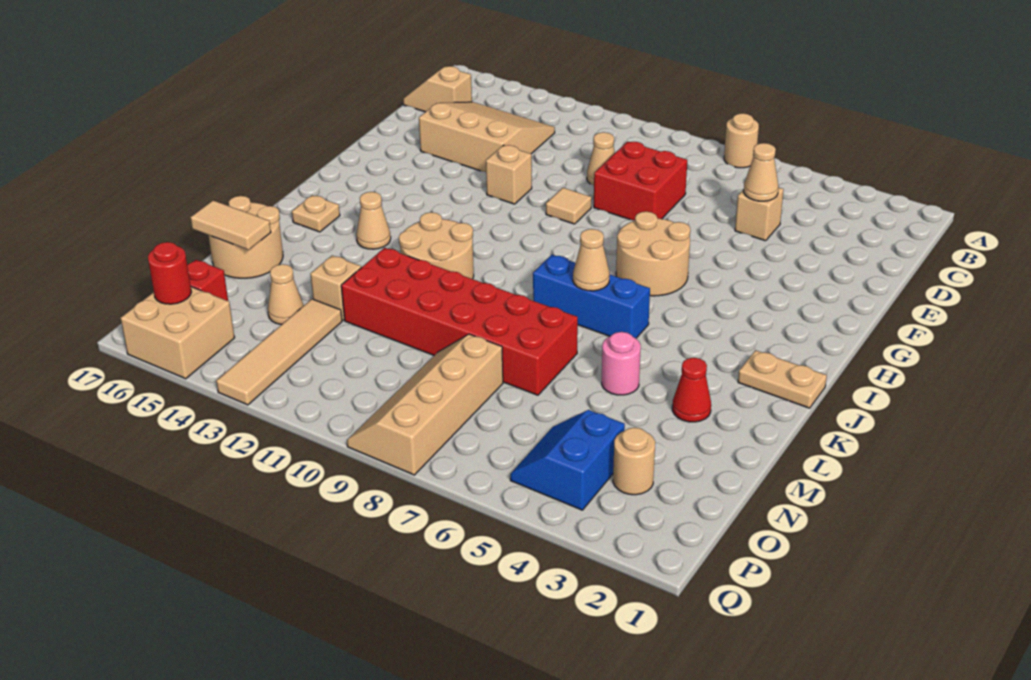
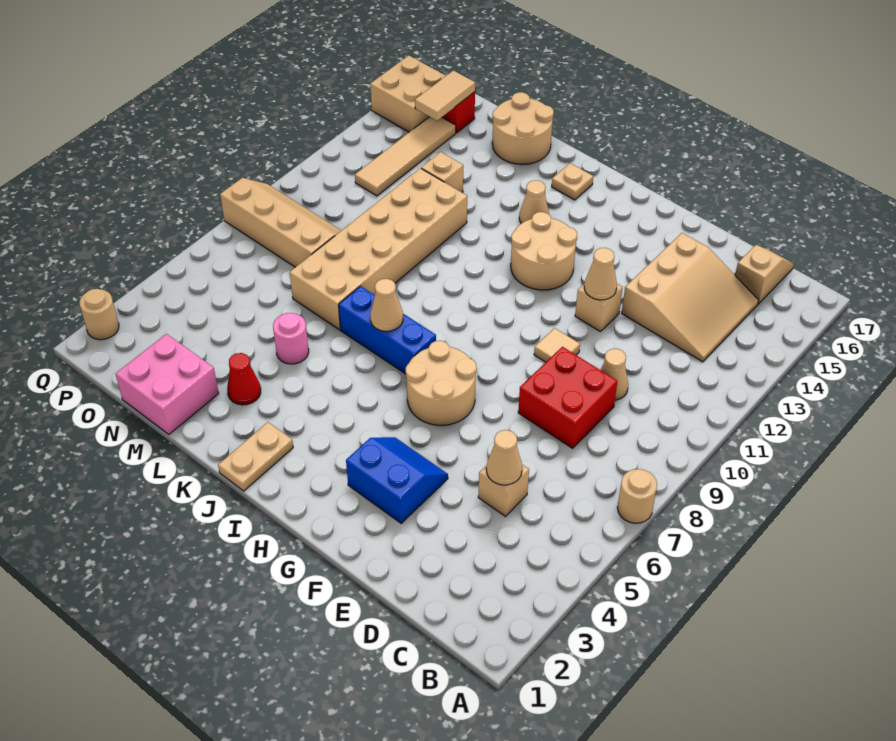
blue 1x3 brick [533,255,650,338] -> blue 1x3 brick turned to [339,286,436,374]
tan 2x2 round brick [399,212,474,279] -> tan 2x2 round brick moved to [511,212,577,290]
red 2x6 brick [341,248,578,395] -> tan 2x6 brick [290,168,467,330]
none -> pink 2x2 brick [116,334,219,434]
tan 1x2 tile [190,200,271,250] -> tan 1x2 tile moved to [415,70,475,121]
tan 1x4 tile [216,299,342,405] -> tan 1x4 tile turned to [355,117,456,196]
tan 1x1 cone [268,264,304,325] -> tan 1x1 cone moved to [584,248,617,300]
tan 1x1 round brick [613,427,655,495] -> tan 1x1 round brick moved to [79,289,119,340]
blue 2x2 slope [510,410,625,510] -> blue 2x2 slope moved to [346,437,448,523]
red 1x1 round brick [148,242,191,304] -> none

